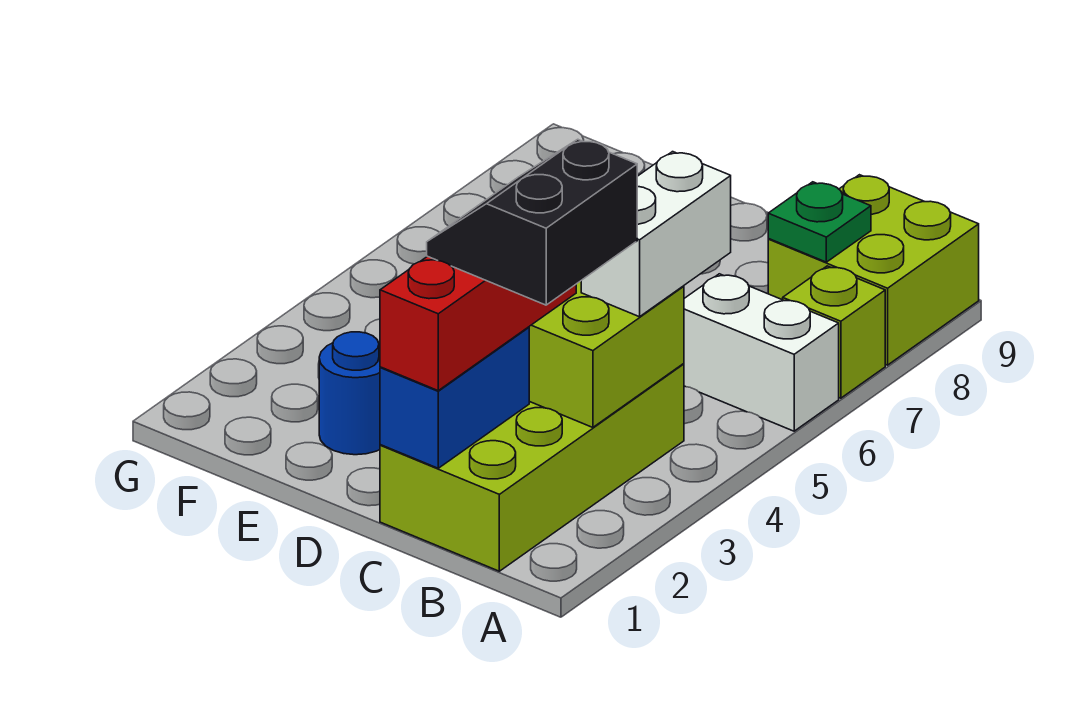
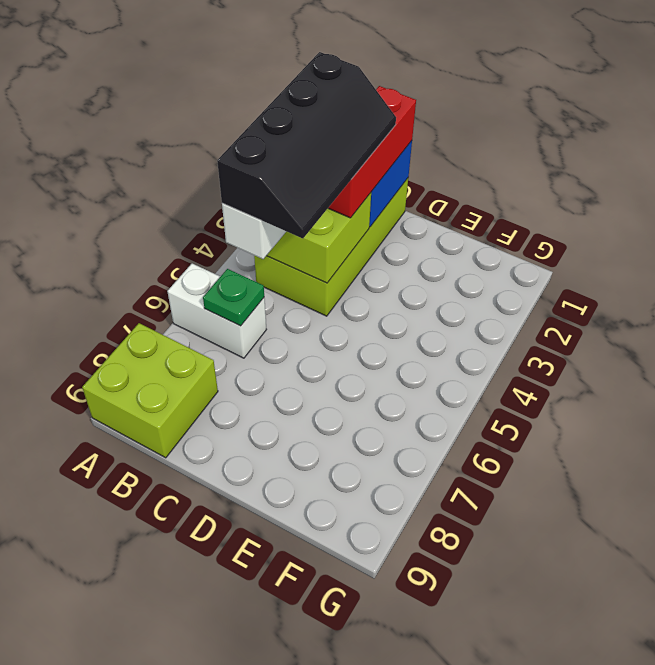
lime 1x1 brick [783,266,885,398] -> none
black 2x2 slope [427,139,637,305] -> black 2x4 slope [217,52,396,238]
green 1x1 plate [768,182,871,262] -> green 1x1 plate moved to [203,269,264,326]
blue 1x1 round brick [319,332,380,455] -> none

